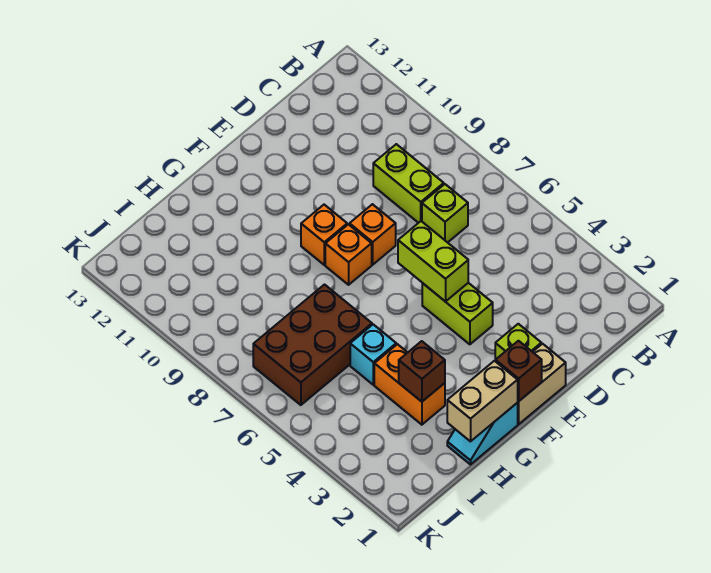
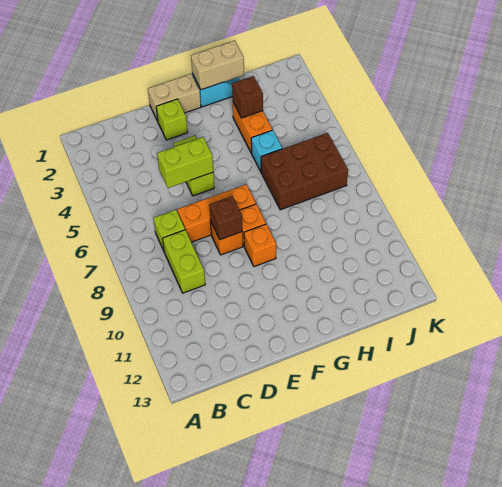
none -> orange 1x3 brick [177,184,256,242]
lime 1x2 brick [398,221,468,302] -> lime 1x2 brick turned to [157,137,213,188]
brown 1x1 brick [496,341,542,401] -> brown 1x1 brick moved to [209,196,242,240]

